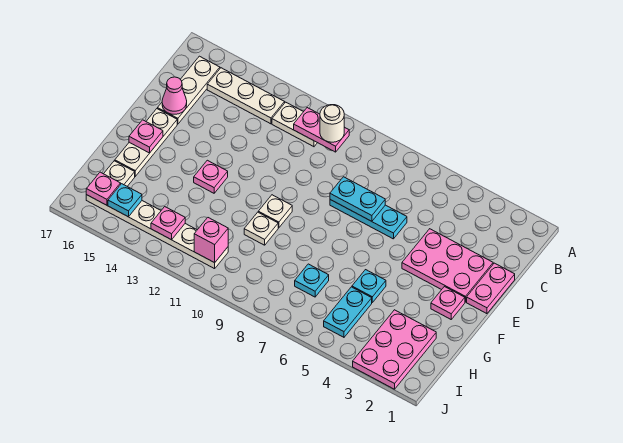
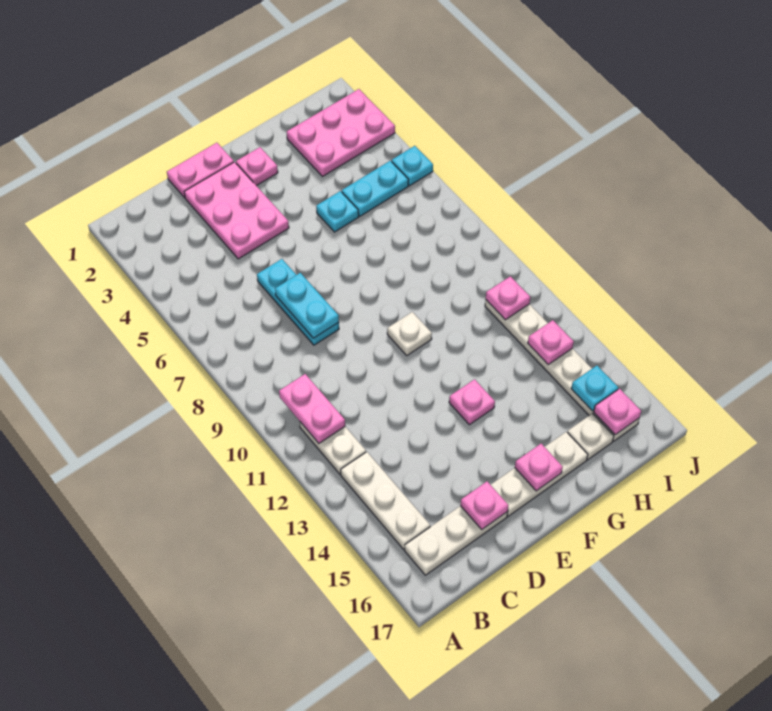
white 1x1 round brick [320,105,344,142] -> none
pink 1x1 cone [162,77,187,114] -> pink 1x1 plate [460,482,509,529]
white 1x1 plate [244,212,278,245] -> none
cyan 1x1 plate [295,264,329,297] -> cyan 1x1 plate moved to [392,146,433,186]
pink 1x1 brick [194,218,228,263] -> pink 1x1 plate [486,276,530,320]

